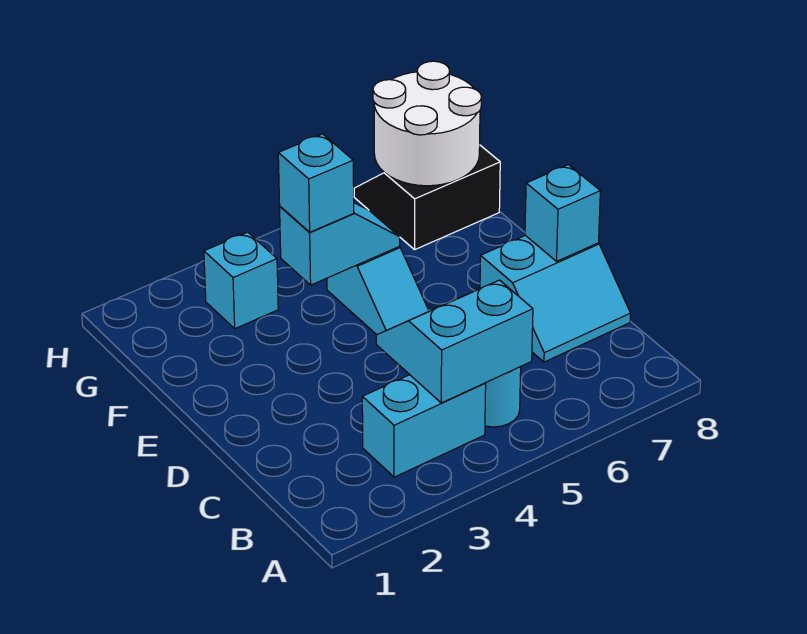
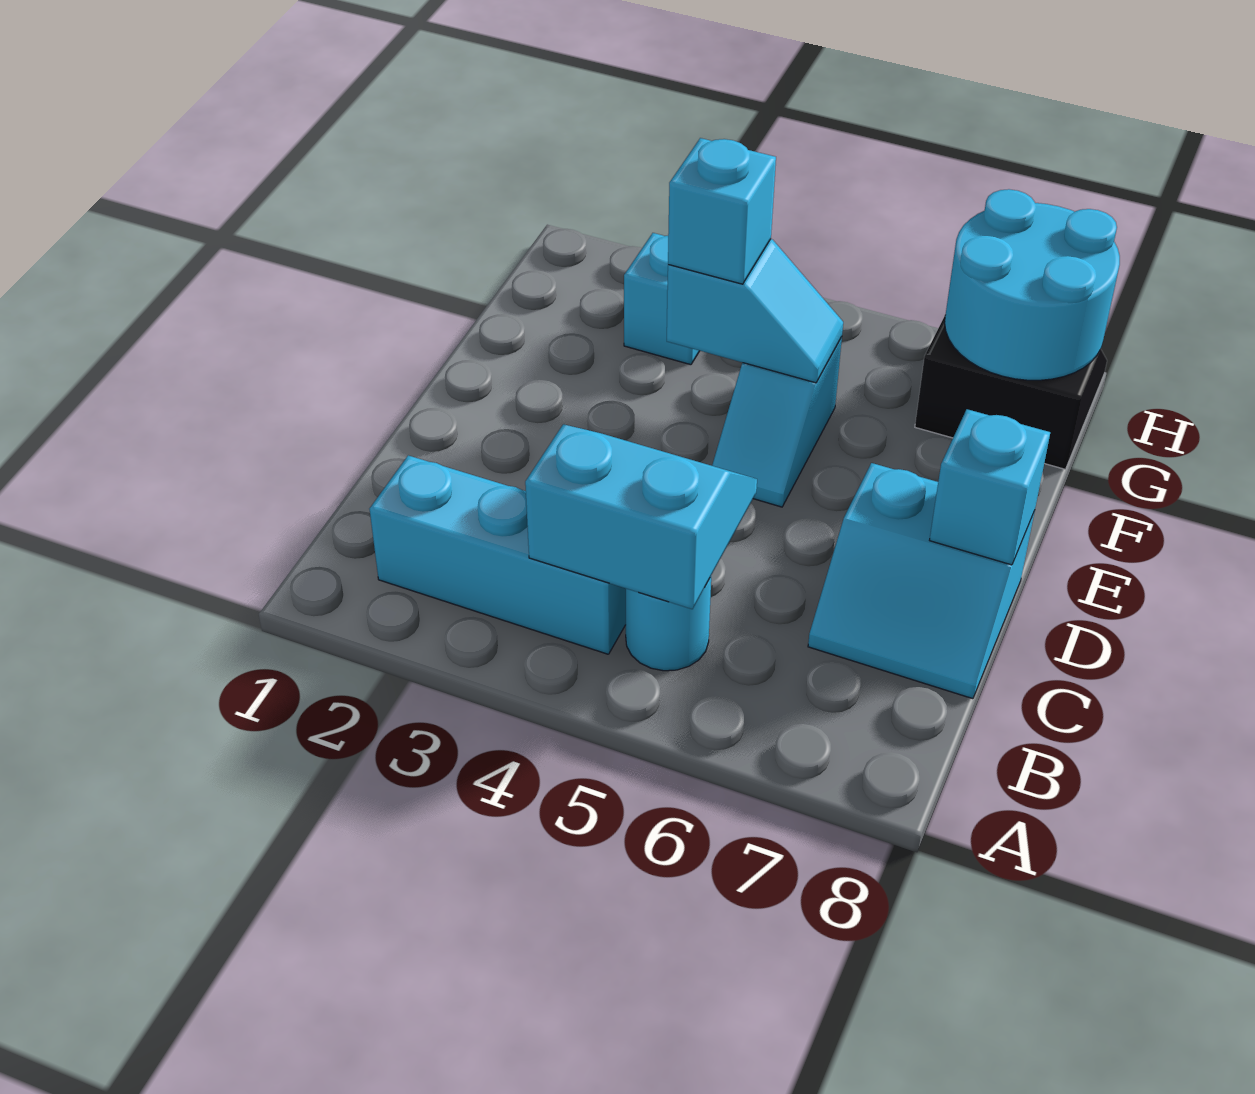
cyan 1x2 brick [362,375,486,477] -> cyan 1x3 brick [370,455,626,654]
white 2x2 round brick [373,61,481,186] -> cyan 2x2 round brick [945,189,1120,380]

